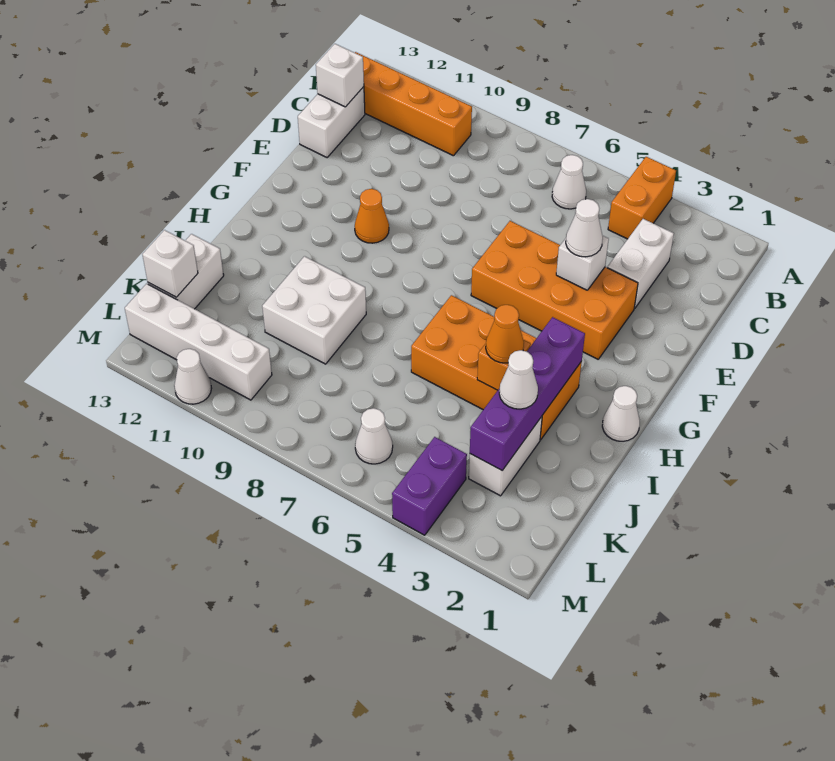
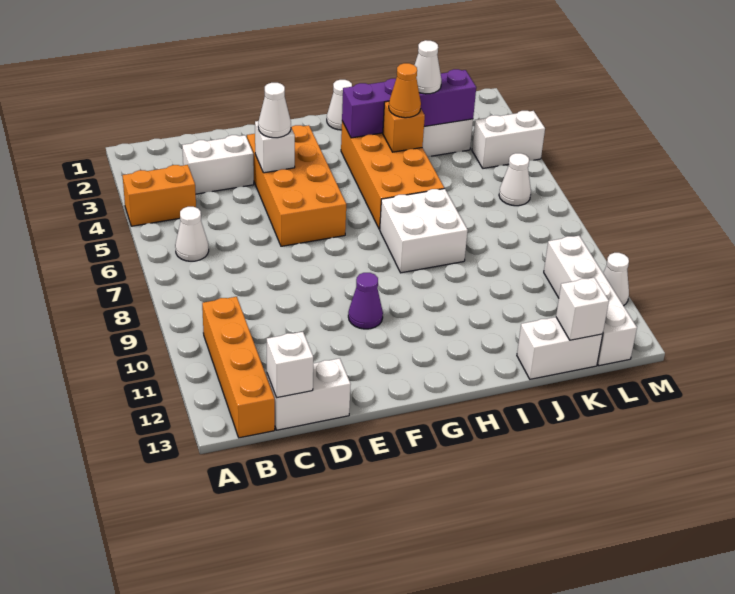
orange 1x1 cone [355,189,389,243] -> purple 1x1 cone [348,273,383,329]
white 2x2 brick [262,256,366,364] -> white 2x2 brick moved to [380,189,468,273]
purple 1x2 brick [392,437,467,535] -> white 1x2 brick [472,111,545,168]

